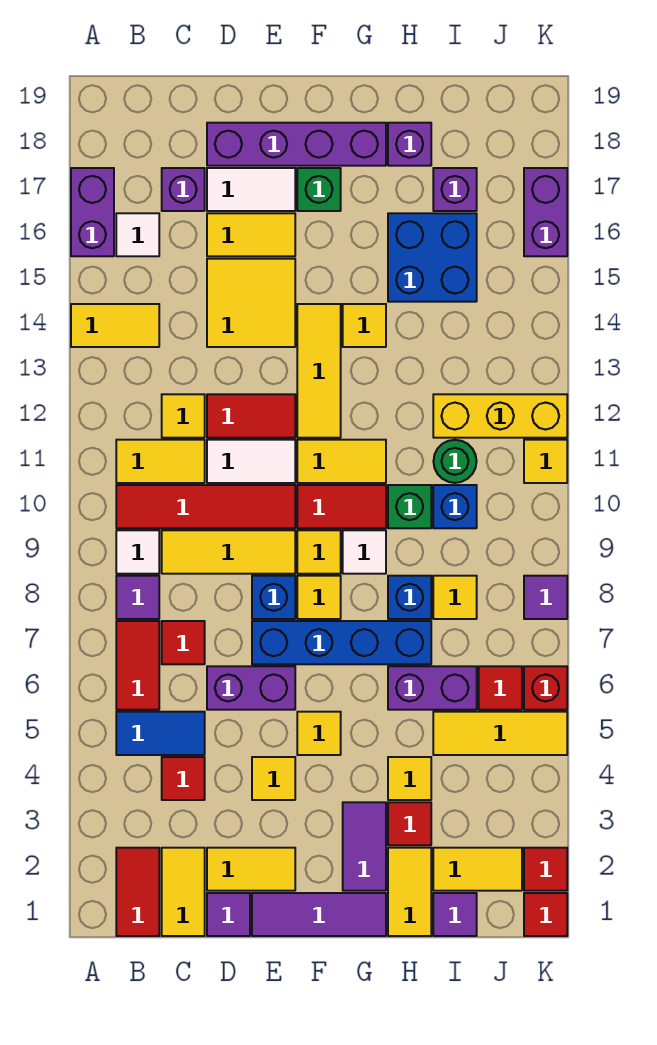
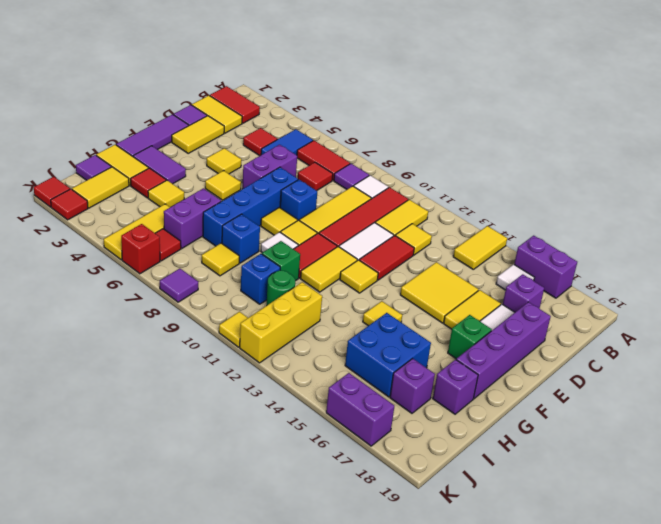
yellow 1x3 tile [297,304,341,438] -> yellow 1x1 tile [340,260,378,293]

